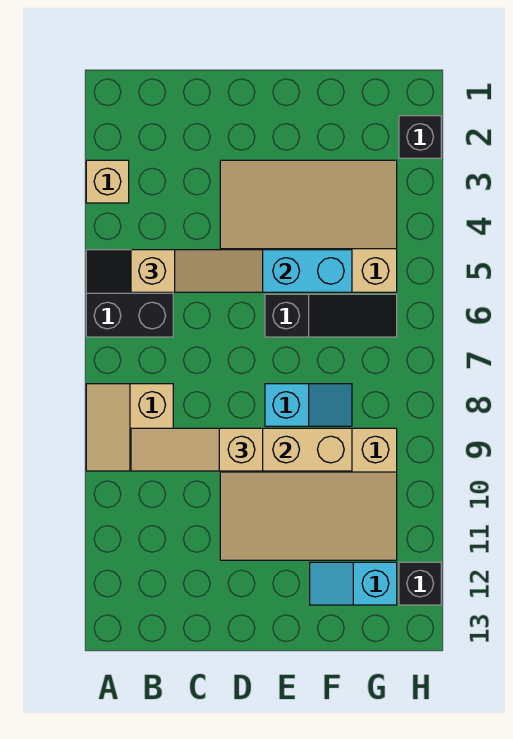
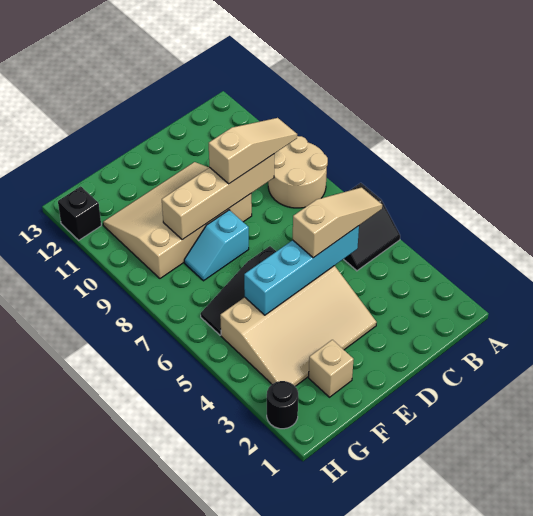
tan 1x1 brick [86,160,129,203] -> tan 1x1 brick moved to [309,340,354,397]
tan 2x2 slope [86,384,173,471] -> tan 2x2 round brick [268,136,328,208]
tan 1x3 slope [131,250,263,292] -> tan 1x3 slope turned to [293,187,382,258]
cyan 1x2 slope [310,562,397,605] -> none
black 1x1 brick [399,116,441,158] -> black 1x1 round brick [267,381,298,429]

